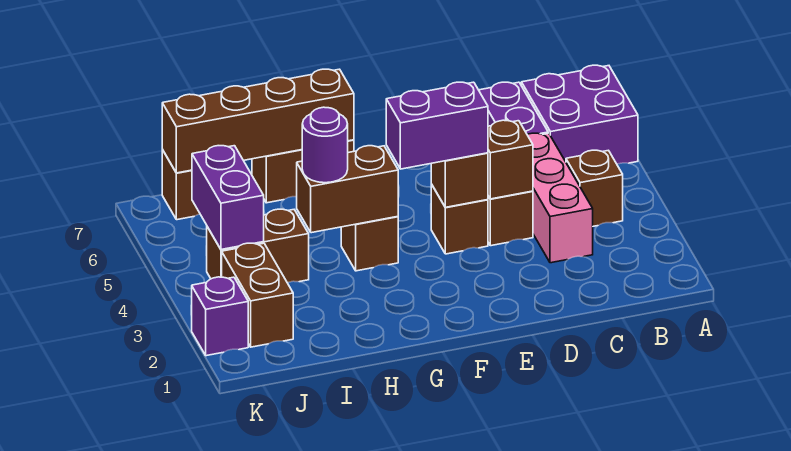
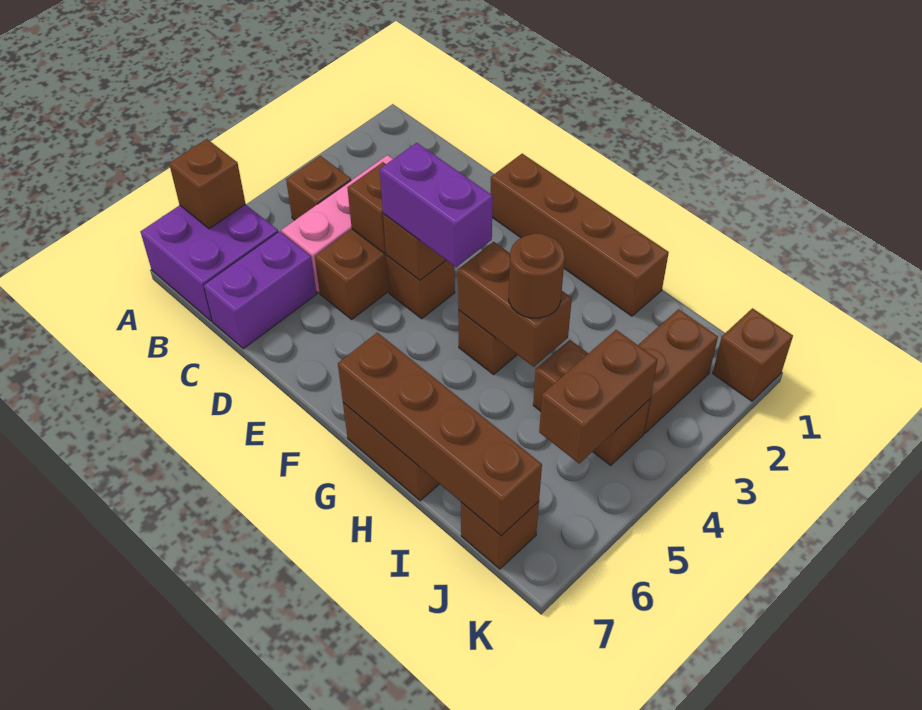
none -> brown 1x1 brick [169,139,245,229]
none -> brown 1x4 brick [491,154,669,316]
purple 1x1 round brick [302,107,348,183] -> brown 1x1 round brick [509,233,565,318]
purple 1x2 brick [192,146,264,249] -> brown 1x2 brick [539,330,658,463]
none -> brown 1x1 brick [713,308,793,401]
purple 1x1 brick [192,277,248,356] -> none

